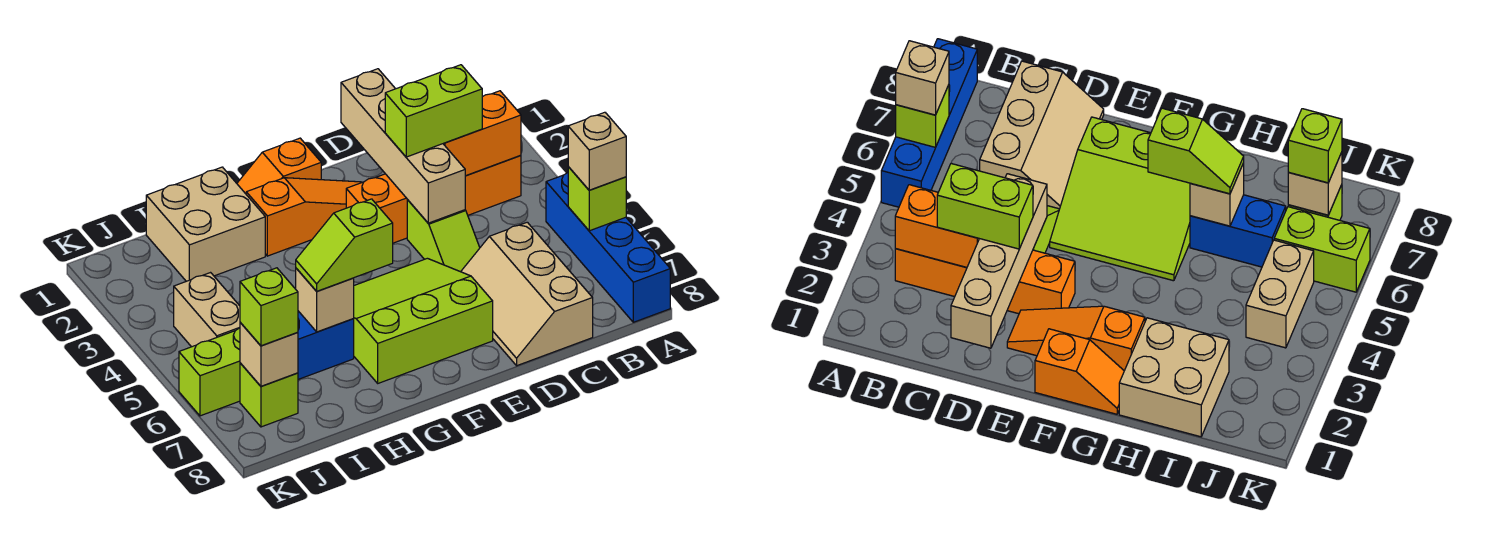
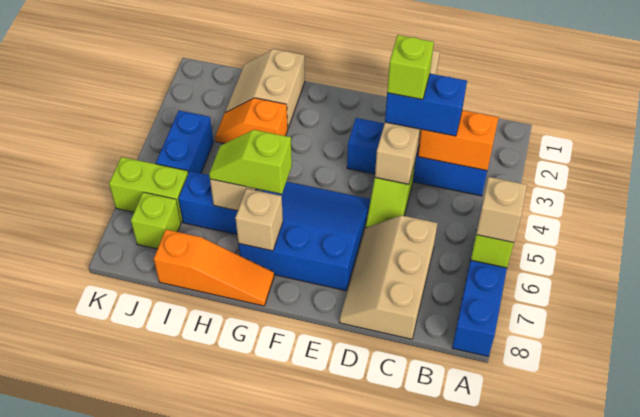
orange 1x4 brick [346,155,521,243] -> blue 1x4 brick [347,118,487,196]
lime 1x2 brick [385,65,482,157] -> blue 1x2 brick [385,74,467,136]
orange 1x3 slope [246,178,362,256] -> orange 1x3 slope moved to [154,230,274,306]
lime 3x3 slope [354,258,493,383] -> blue 3x3 slope [238,182,371,291]
orange 1x2 slope [237,138,321,194] -> orange 1x2 slope moved to [215,98,288,144]
tan 2x2 brick [146,167,265,281] -> tan 2x2 slope [225,49,305,128]
tan 1x2 brick [174,273,240,347] -> blue 1x2 brick [156,110,213,173]
tan 1x1 brick [240,322,298,386] -> tan 1x1 brick moved to [235,188,283,251]
lime 1x1 brick [240,268,298,346] -> lime 1x1 brick moved to [387,35,434,100]

